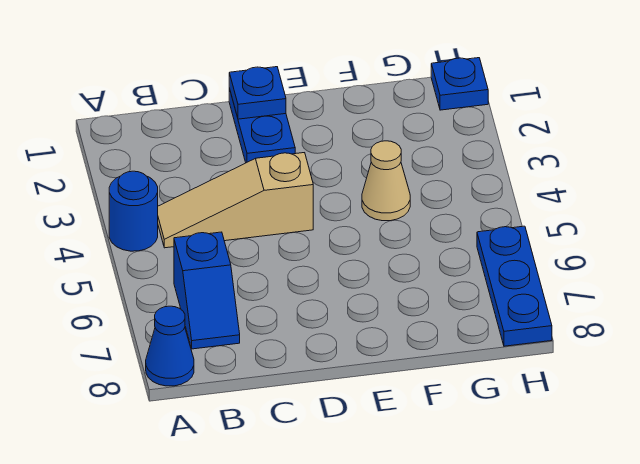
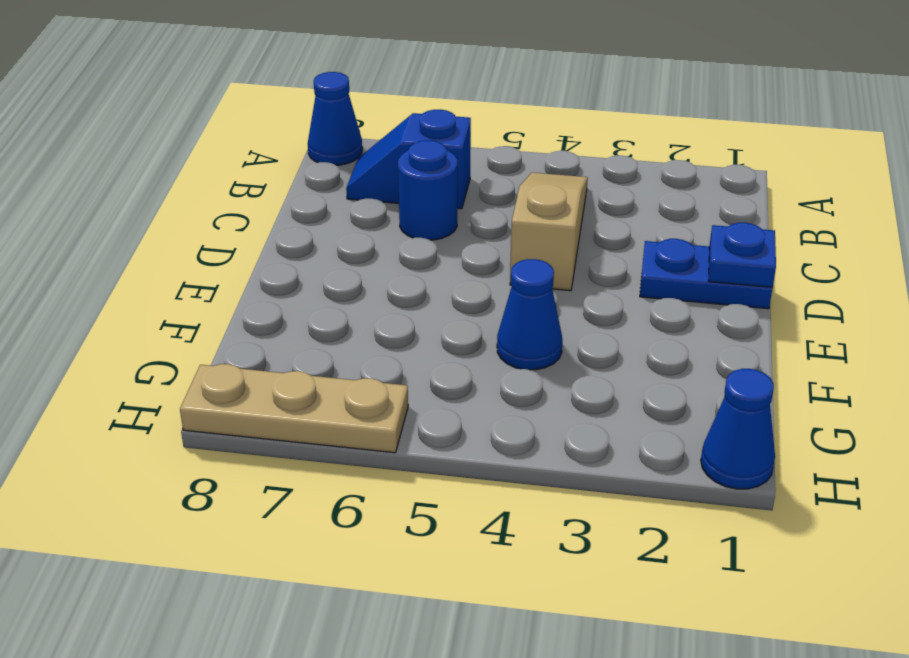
blue 1x1 round brick [109,171,158,251] -> blue 1x1 round brick moved to [398,140,457,240]
tan 1x1 cone [362,141,410,221] -> blue 1x1 cone [497,259,562,370]
blue 1x1 plate [431,58,488,110] -> blue 1x1 cone [701,369,775,489]
blue 1x3 plate [477,226,552,346] -> tan 1x3 plate [180,364,408,453]

